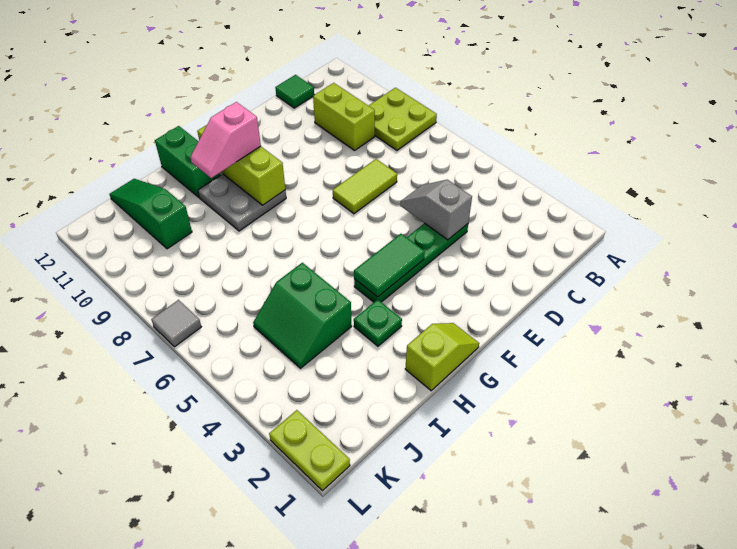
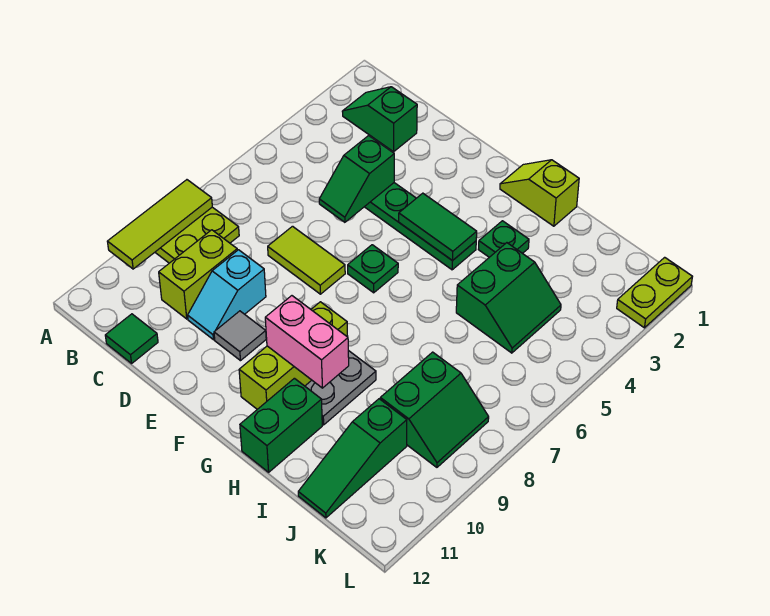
none -> lime 1x3 tile [107,180,212,269]
none -> green 1x2 slope [342,87,417,152]
grey 1x2 slope [401,180,472,240] -> green 1x2 slope [319,136,394,222]
none -> cyan 1x2 slope [188,250,266,340]
none -> green 1x1 plate [348,245,398,293]
pink 1x2 slope [190,102,261,178] -> pink 1x2 brick [265,296,349,388]
none -> green 2x2 slope [380,352,489,467]
grey 1x1 tile [151,300,201,347] -> grey 1x1 tile moved to [214,311,266,361]

